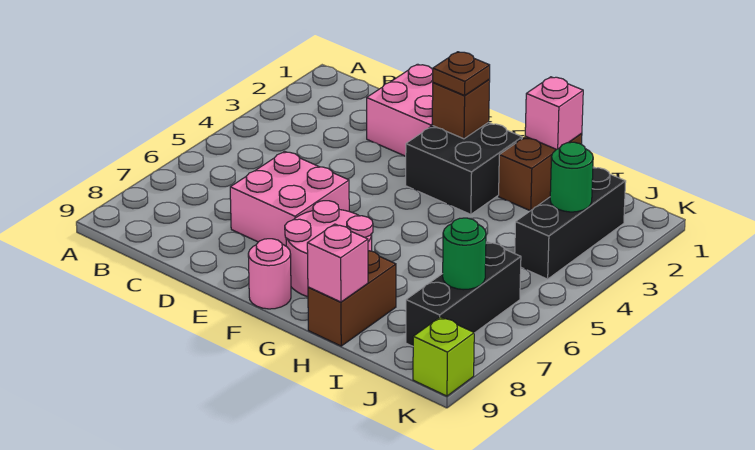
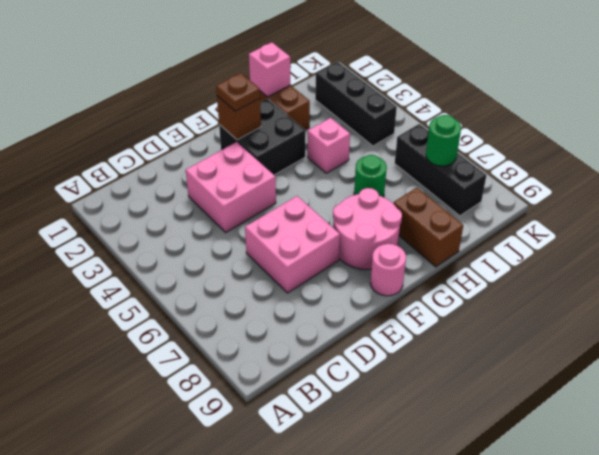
pink 2x2 brick [367,64,433,156] -> pink 2x2 brick moved to [186,142,276,232]
pink 1x1 brick [307,224,368,302] -> pink 1x1 brick moved to [307,118,350,173]
green 1x1 round brick [550,142,593,212] -> green 1x1 round brick moved to [354,155,387,197]
lime 1x1 brick [413,317,474,396] -> none

